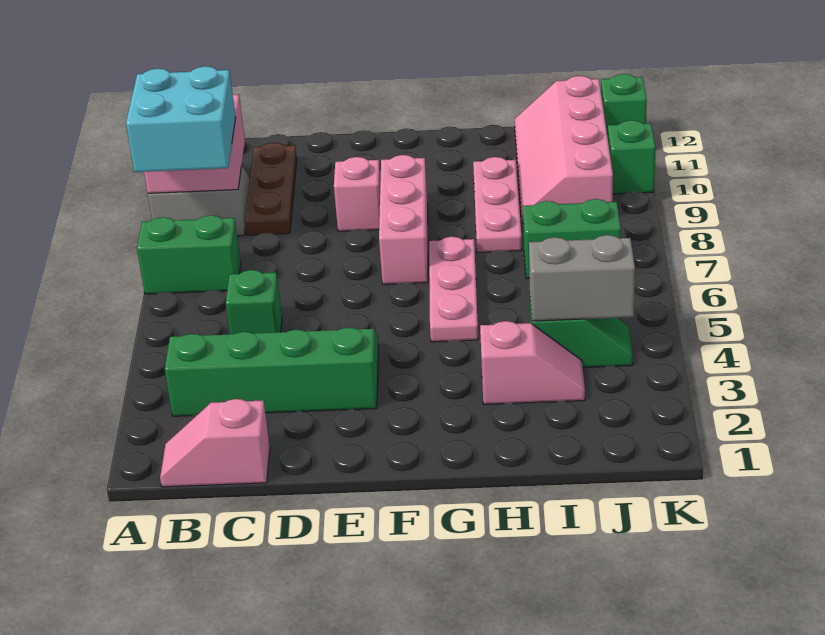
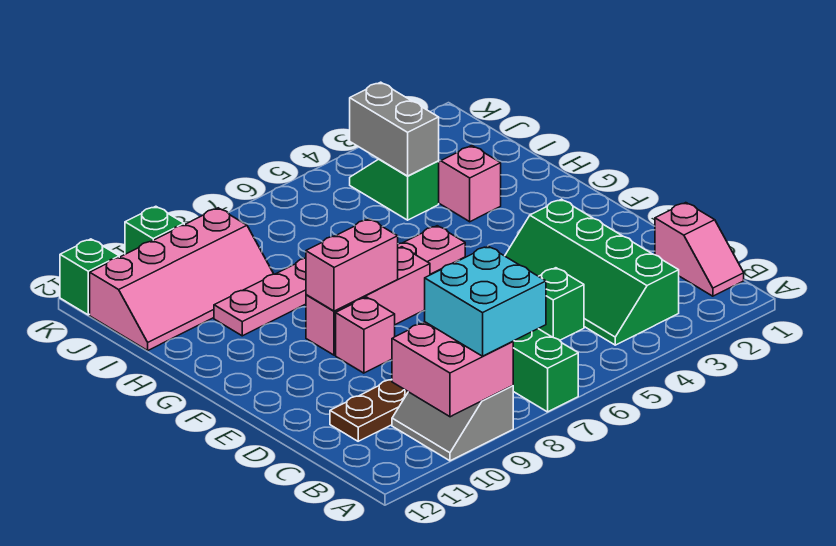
none -> pink 1x2 brick [306,219,398,311]
green 1x2 brick [523,199,621,279] -> none

